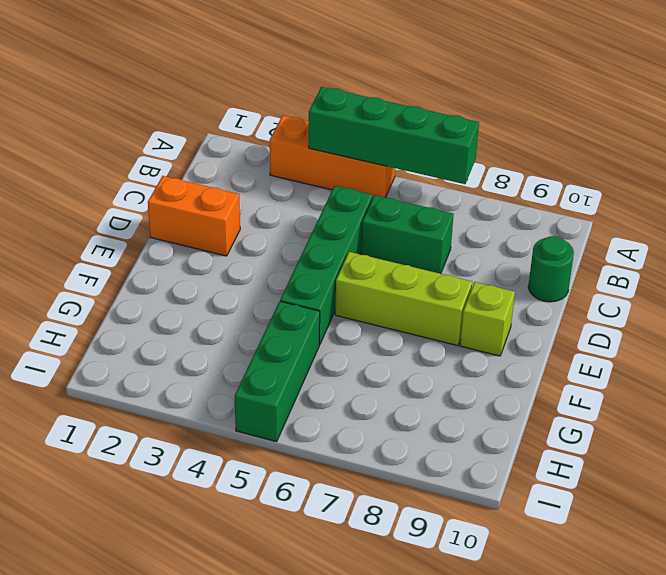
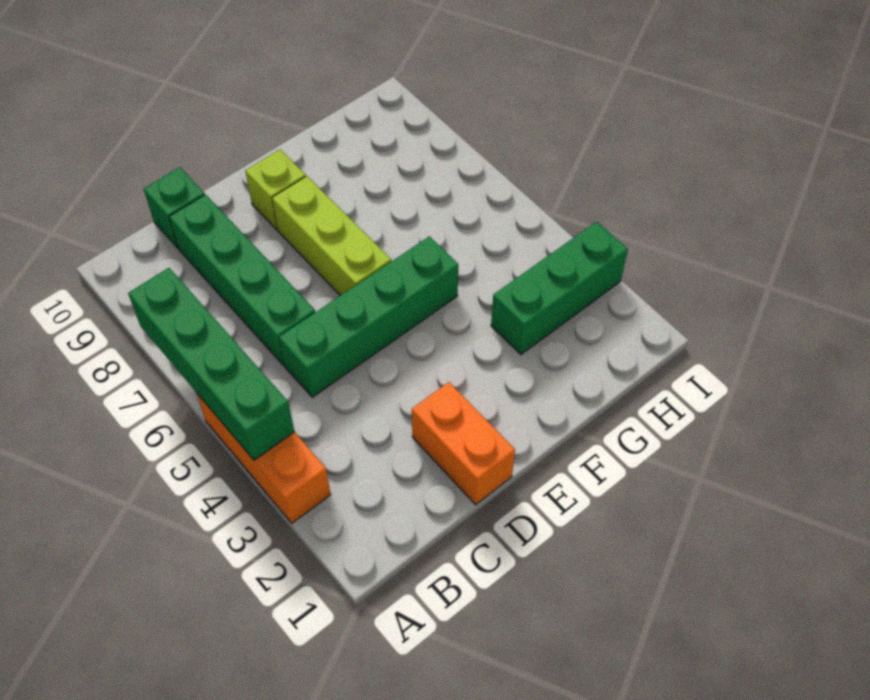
green 1x2 brick [361,195,454,274] -> green 1x4 brick [169,195,315,365]
green 1x1 round brick [528,236,574,302] -> green 1x1 brick [144,167,205,248]
green 1x3 brick [235,301,320,442] -> green 1x3 brick moved to [491,222,628,355]

